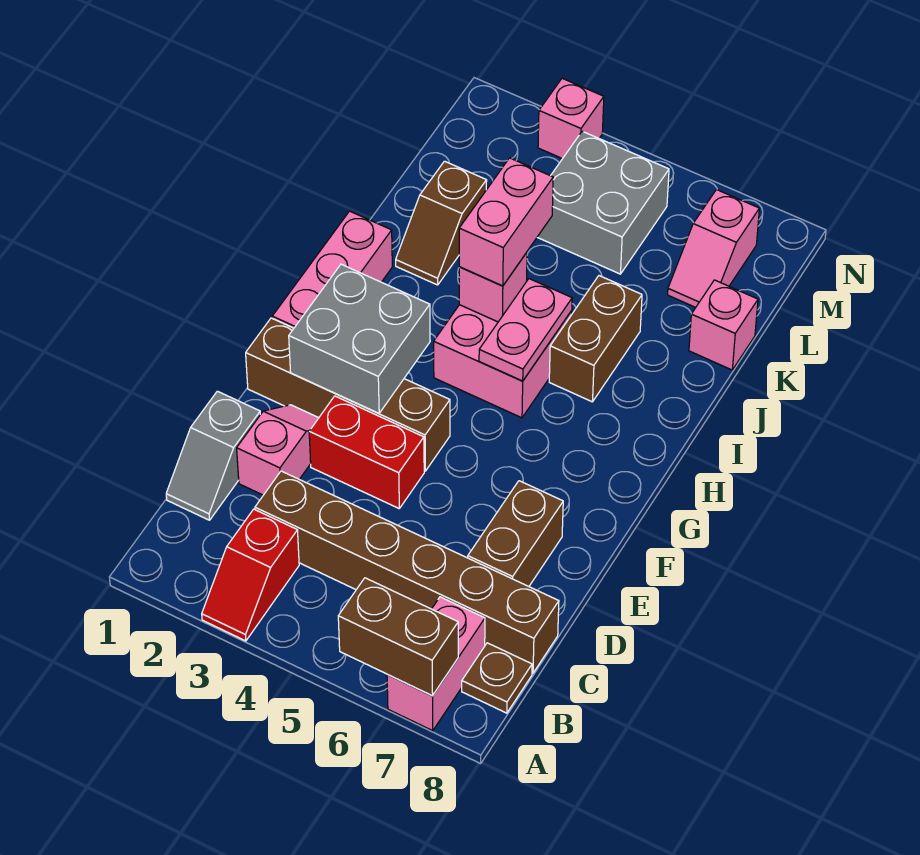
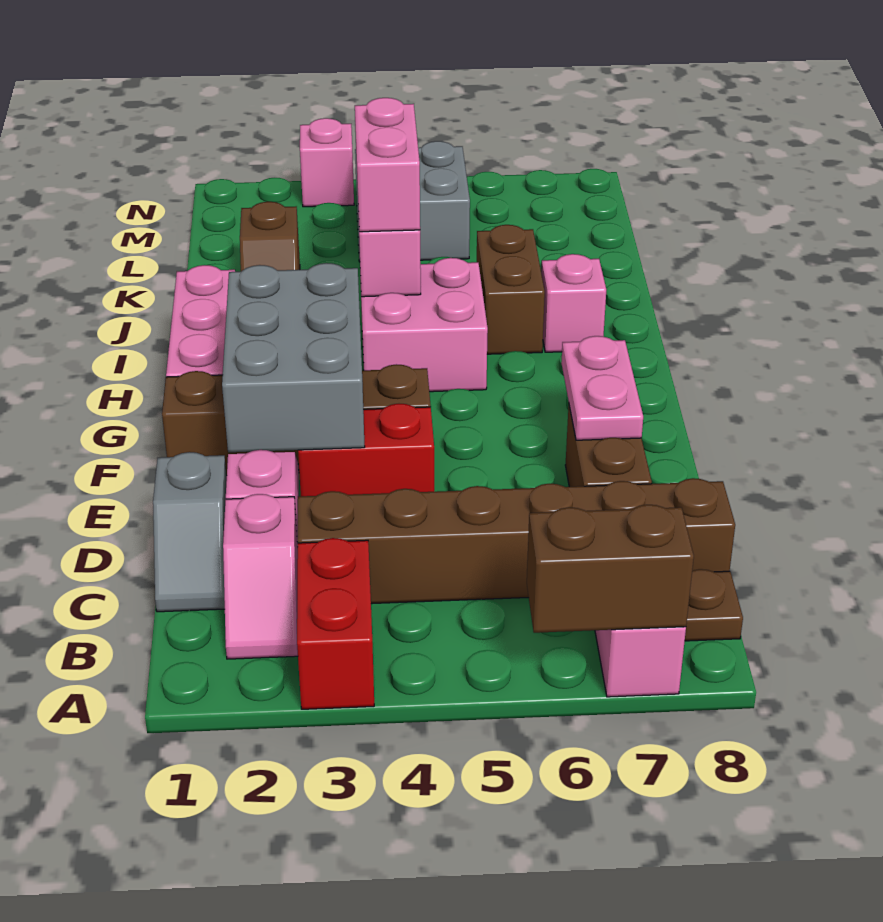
red 1x2 slope [202,509,299,641] -> red 1x2 brick [297,538,374,709]
grey 2x2 brick [289,264,430,413] -> grey 2x3 brick [222,263,365,452]
pink 1x2 plate [479,279,572,381] -> pink 1x2 plate moved to [561,336,643,440]
pink 1x1 brick [689,280,758,370] -> pink 1x1 brick moved to [541,254,606,352]
pink 1x2 slope [668,190,759,307] -> pink 1x2 slope moved to [223,494,298,659]

